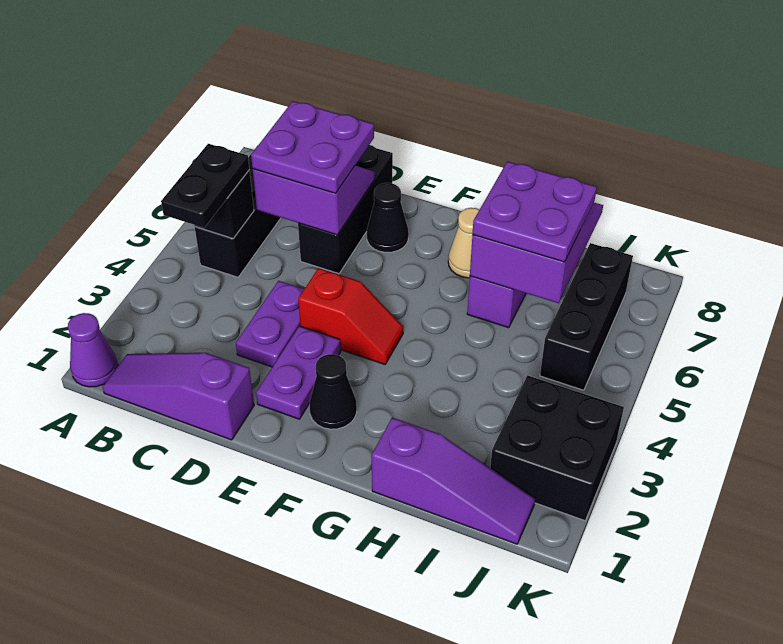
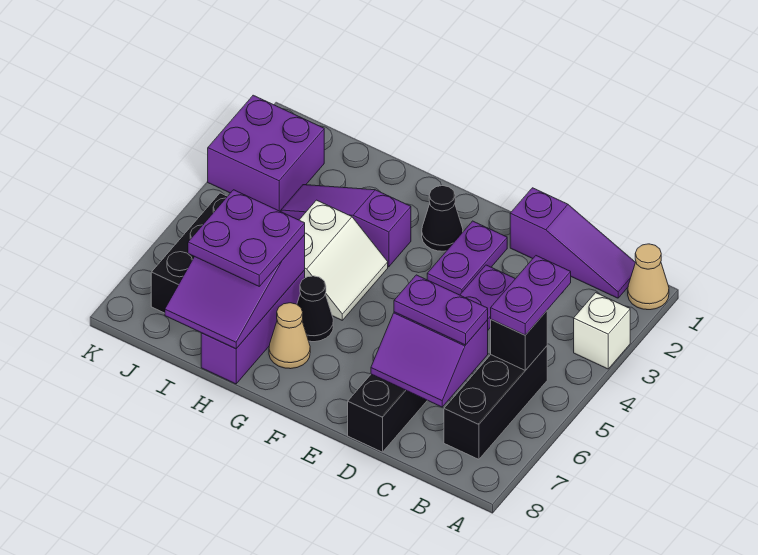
purple 1x1 cone [68,313,118,387] -> tan 1x1 cone [628,244,669,310]
none -> white 1x1 brick [574,293,630,369]
black 1x2 plate [161,144,249,228] -> purple 1x2 plate [491,256,571,335]
purple 2x2 plate [251,101,374,193] -> purple 1x2 plate [394,275,488,345]
red 1x2 slope [298,268,403,364] -> none
black 1x1 cone [367,183,409,252] -> black 1x1 cone moved to [297,276,333,342]
none -> white 2x2 slope [300,200,388,320]
purple 1x3 slope [372,417,535,544] -> purple 1x3 slope moved to [281,185,411,267]
black 2x2 brick [490,375,624,521] -> purple 2x2 brick [208,95,324,212]

